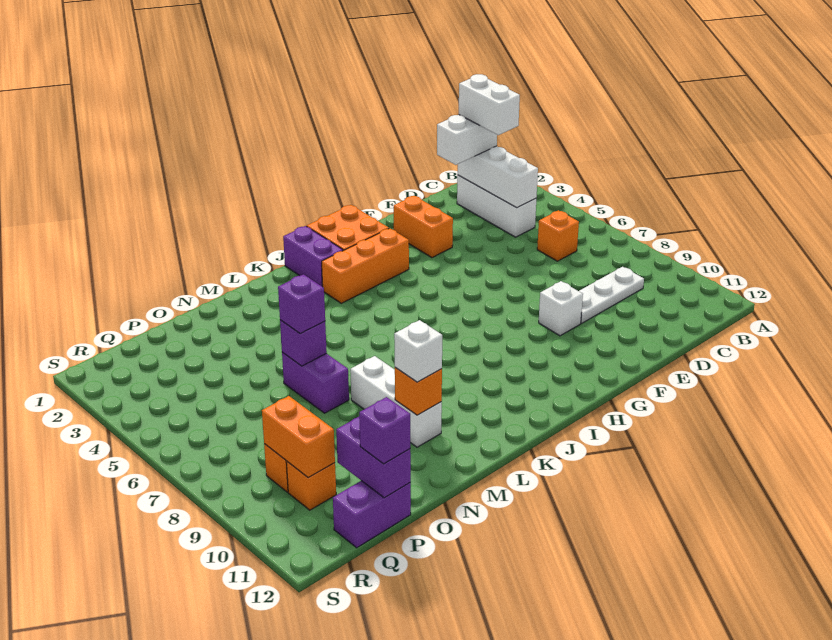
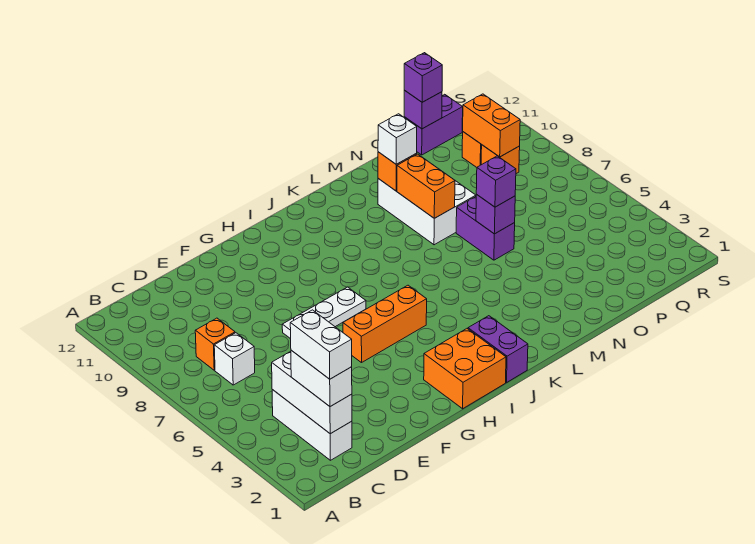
white 1x2 brick [437,115,497,165] -> white 1x2 brick turned to [291,350,352,407]
orange 1x1 brick [537,210,579,261] -> orange 1x1 brick moved to [195,318,235,370]
white 1x3 plate [579,267,644,323] -> white 1x3 plate moved to [282,287,366,339]
orange 1x2 brick [394,196,453,258] -> orange 1x2 brick moved to [397,154,455,218]
white 1x1 brick [539,281,583,336] -> white 1x1 brick moved to [214,333,255,385]
orange 1x3 brick [322,228,409,303] -> orange 1x3 brick moved to [343,285,427,363]
white 1x3 brick [350,356,442,447] -> white 2x3 brick [378,179,476,245]
purple 1x2 brick [336,417,411,498] -> purple 1x1 brick [404,90,442,129]

